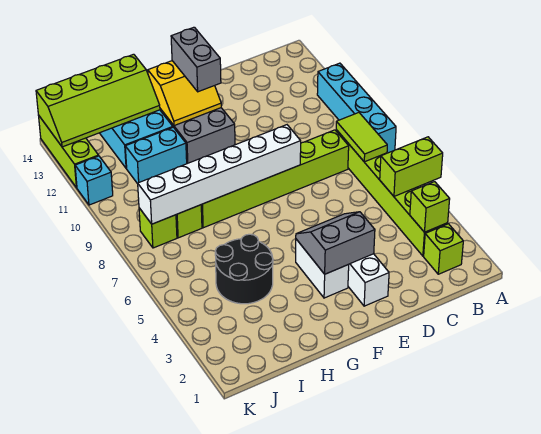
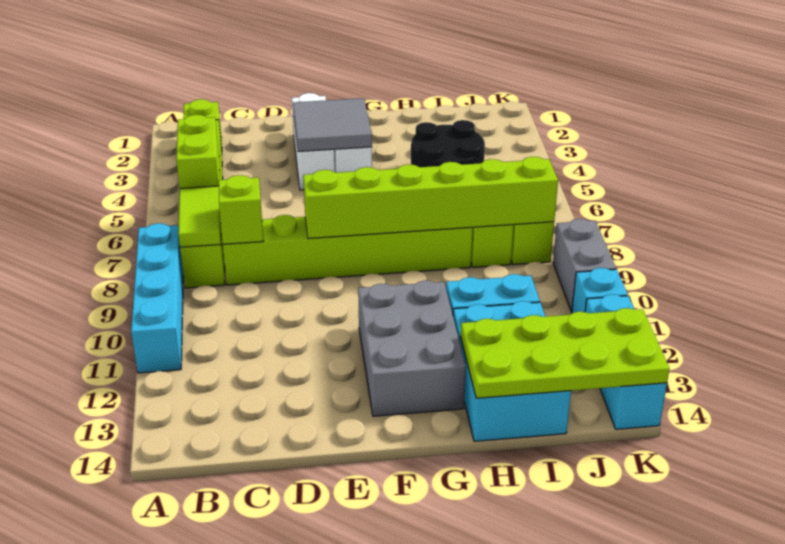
lime 1x2 brick [380,137,443,196] -> lime 1x2 brick turned to [176,115,220,189]
lime 1x1 brick [410,182,450,232] -> lime 1x1 brick moved to [218,175,263,244]
grey 2x2 slope [296,212,375,274] -> grey 2x2 tile [293,98,372,151]
white 1x6 brick [138,125,301,224] -> lime 1x6 brick [303,157,558,239]
yellow 2x2 slope [148,61,221,126] -> none
grey 1x2 brick [171,27,221,92] -> grey 1x2 brick moved to [553,219,616,312]
lime 2x4 slope [36,54,160,147] -> lime 2x4 plate [461,308,670,398]
lime 1x3 brick [38,115,99,188] -> cyan 1x3 brick [585,294,667,429]

